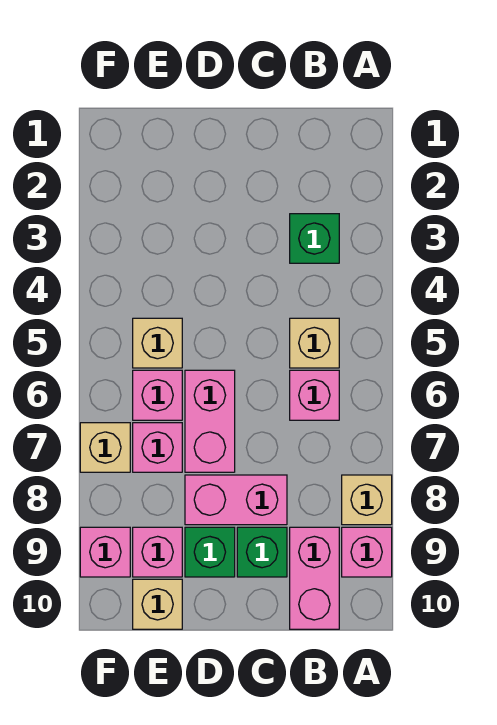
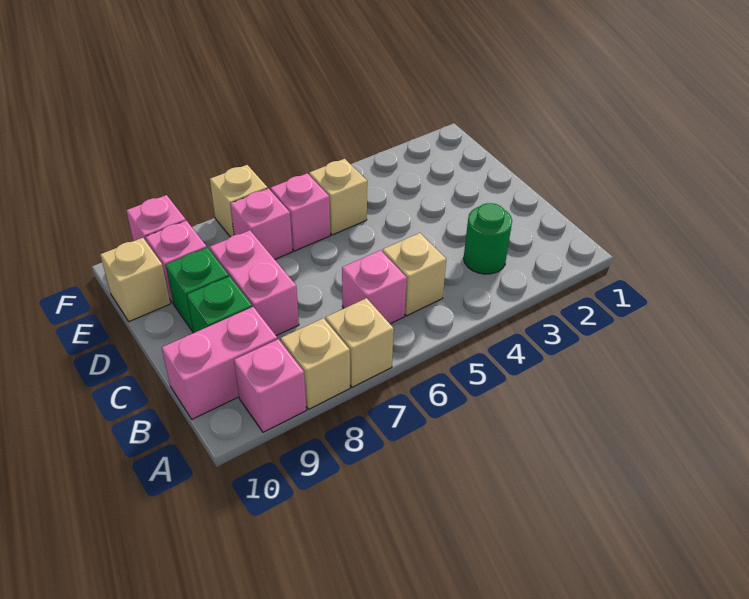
none -> tan 1x1 brick [326,298,394,387]
green 1x1 brick [290,214,339,263] -> green 1x1 round brick [464,203,512,274]
pink 1x2 brick [185,370,235,472] -> none

